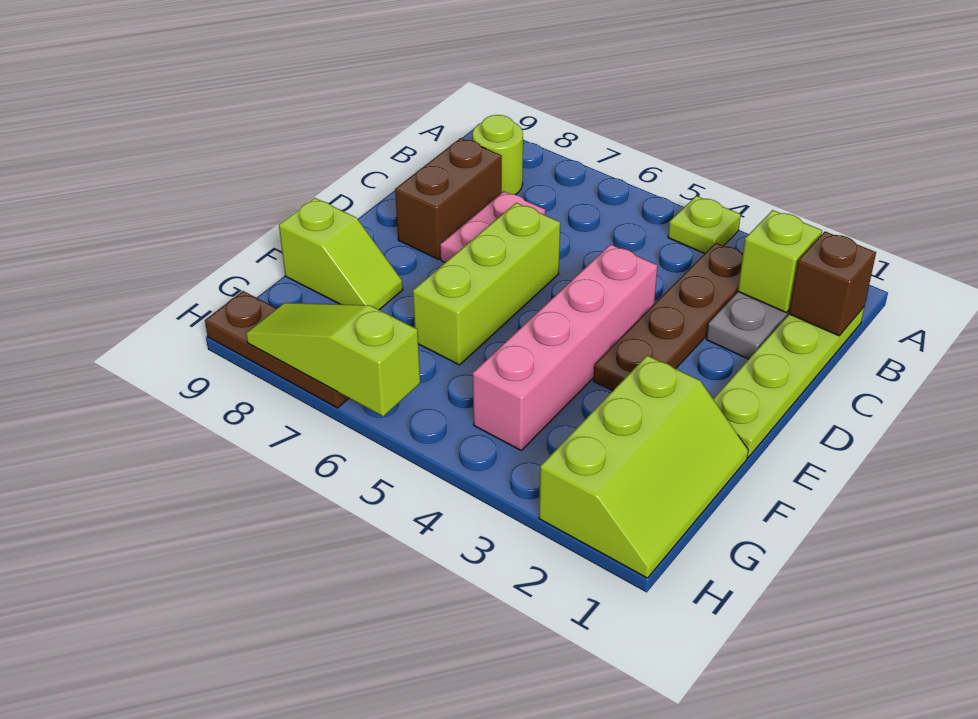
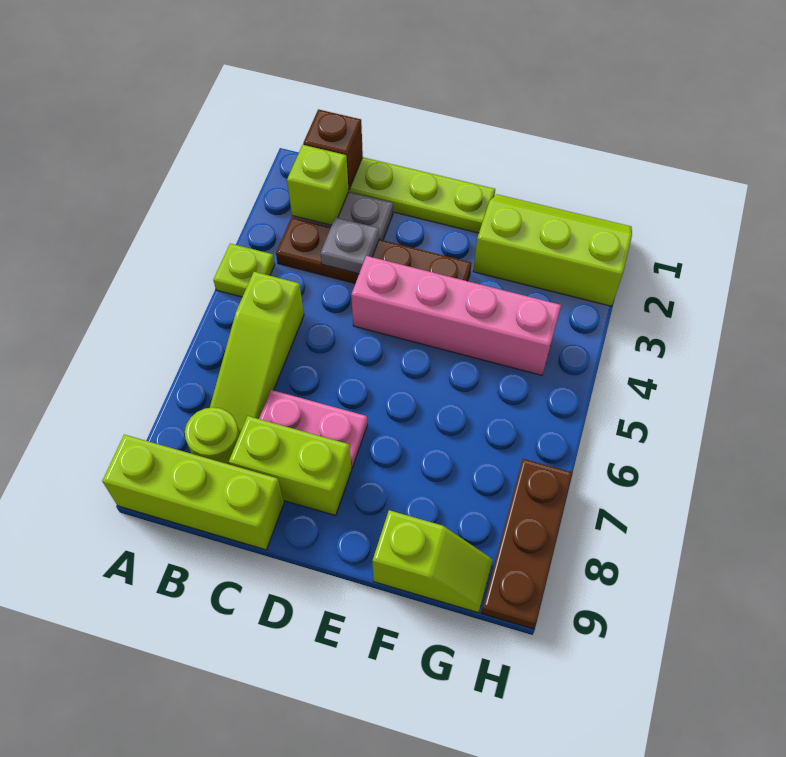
none -> grey 1x1 plate [320,217,379,274]
brown 1x2 brick [395,138,502,259] -> lime 1x2 brick [229,416,352,515]
lime 1x3 brick [413,203,560,365] -> lime 1x3 brick moved to [102,435,284,550]
lime 1x2 slope [279,198,403,310] -> lime 1x2 slope turned to [372,510,493,612]
lime 1x3 slope [246,303,420,416] -> lime 1x3 slope moved to [210,272,304,433]

